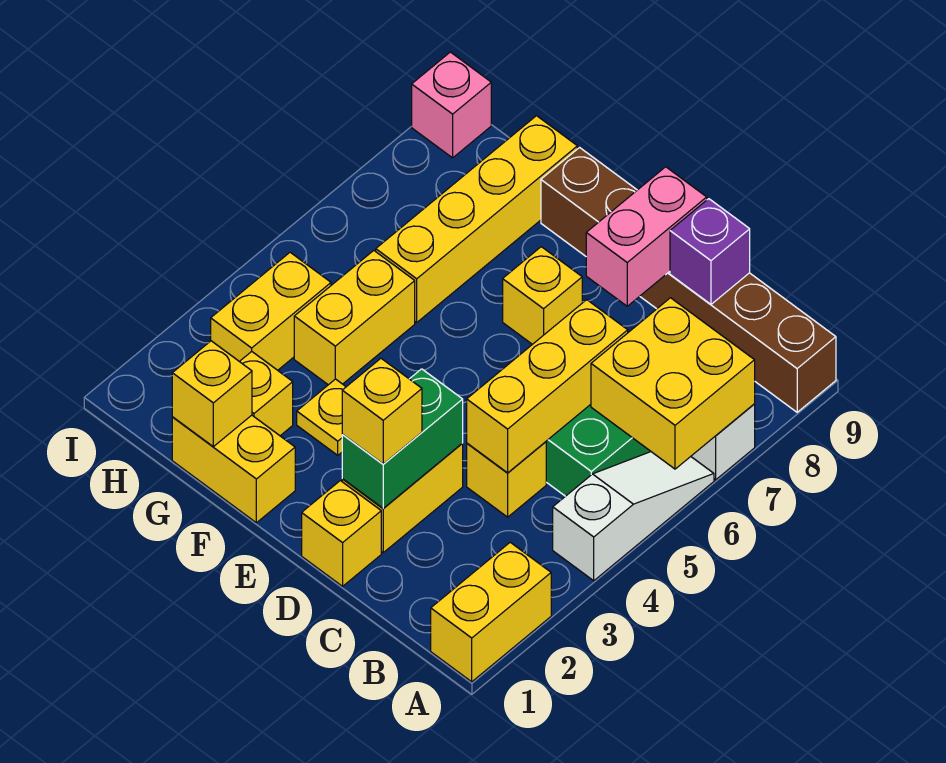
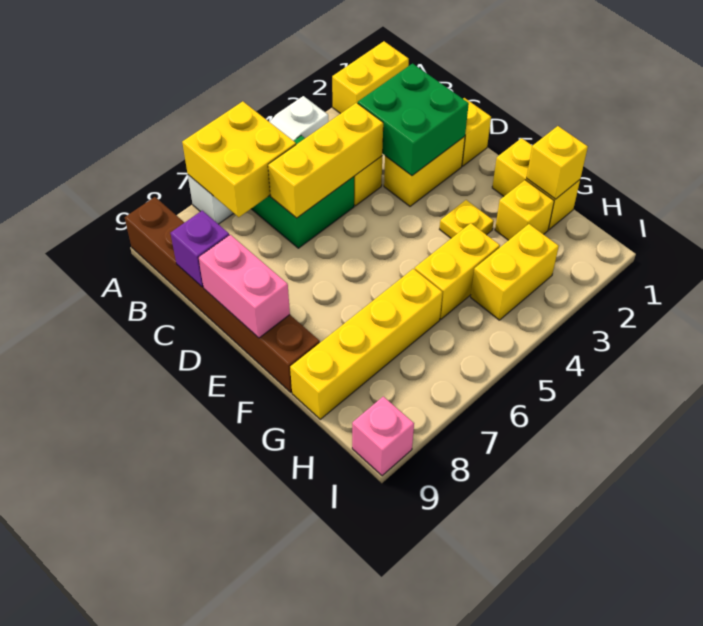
green 1x2 brick [342,369,463,508] -> green 2x2 brick [358,64,469,176]
yellow 1x1 brick [342,359,422,464] -> none
pink 1x2 brick [586,167,707,306] -> pink 1x2 brick turned to [199,235,290,338]
yellow 1x1 brick [503,247,582,344] -> none

